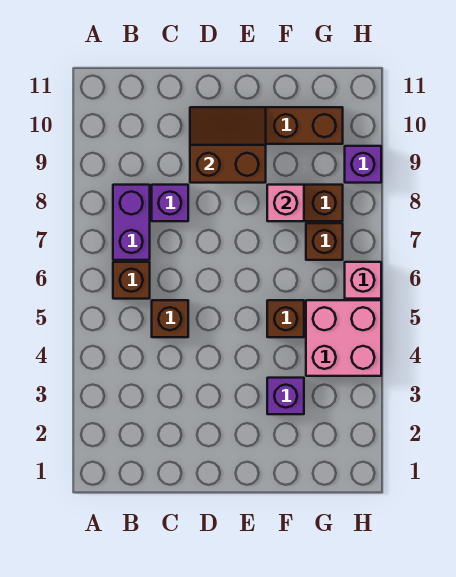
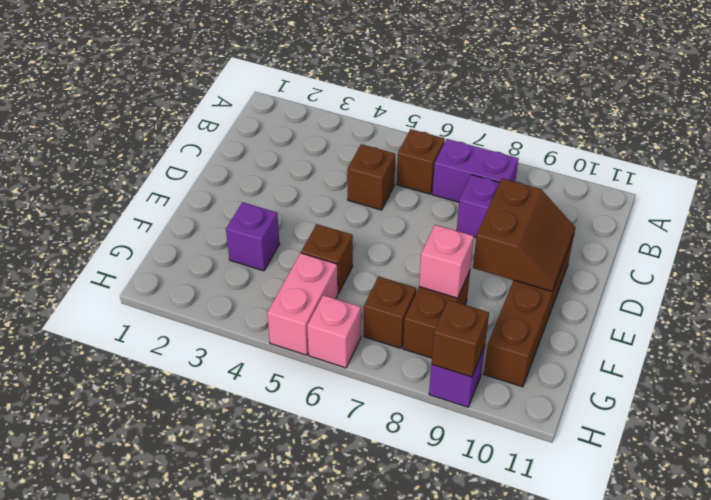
pink 2x2 brick [306,300,381,376] -> pink 1x2 brick [267,253,338,355]
none -> brown 1x1 brick [431,300,489,377]

